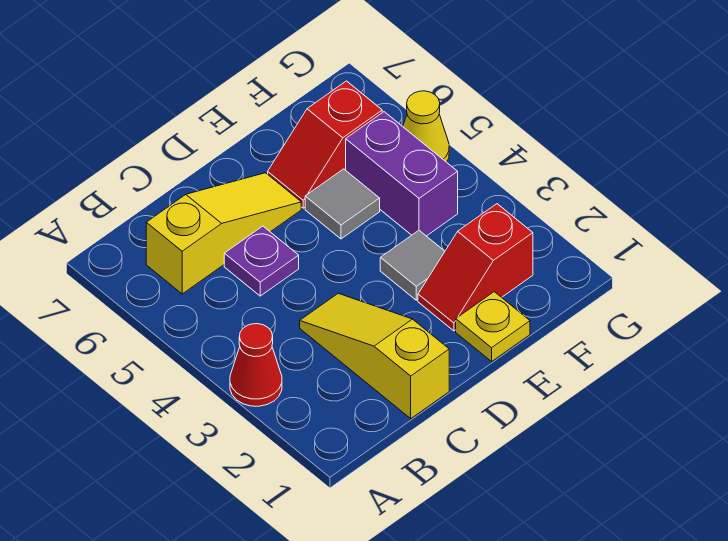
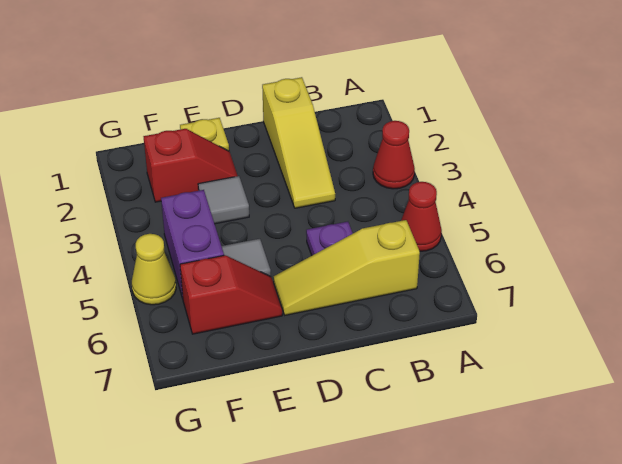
none -> red 1x1 cone [401,182,442,251]

